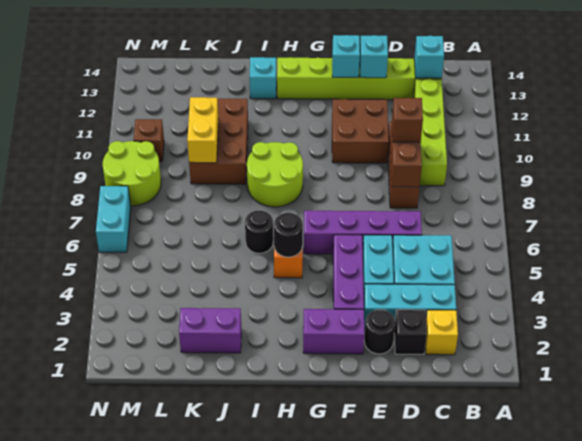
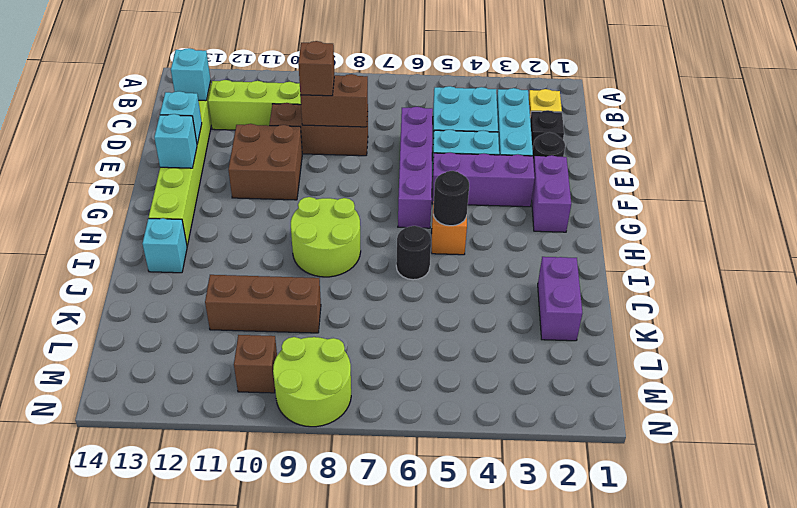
brown 2x3 brick [189,99,248,184] -> brown 1x3 brick [205,275,321,333]
yellow 1x2 brick [187,97,219,163] -> none
cyan 1x2 brick [96,186,131,252] -> none

